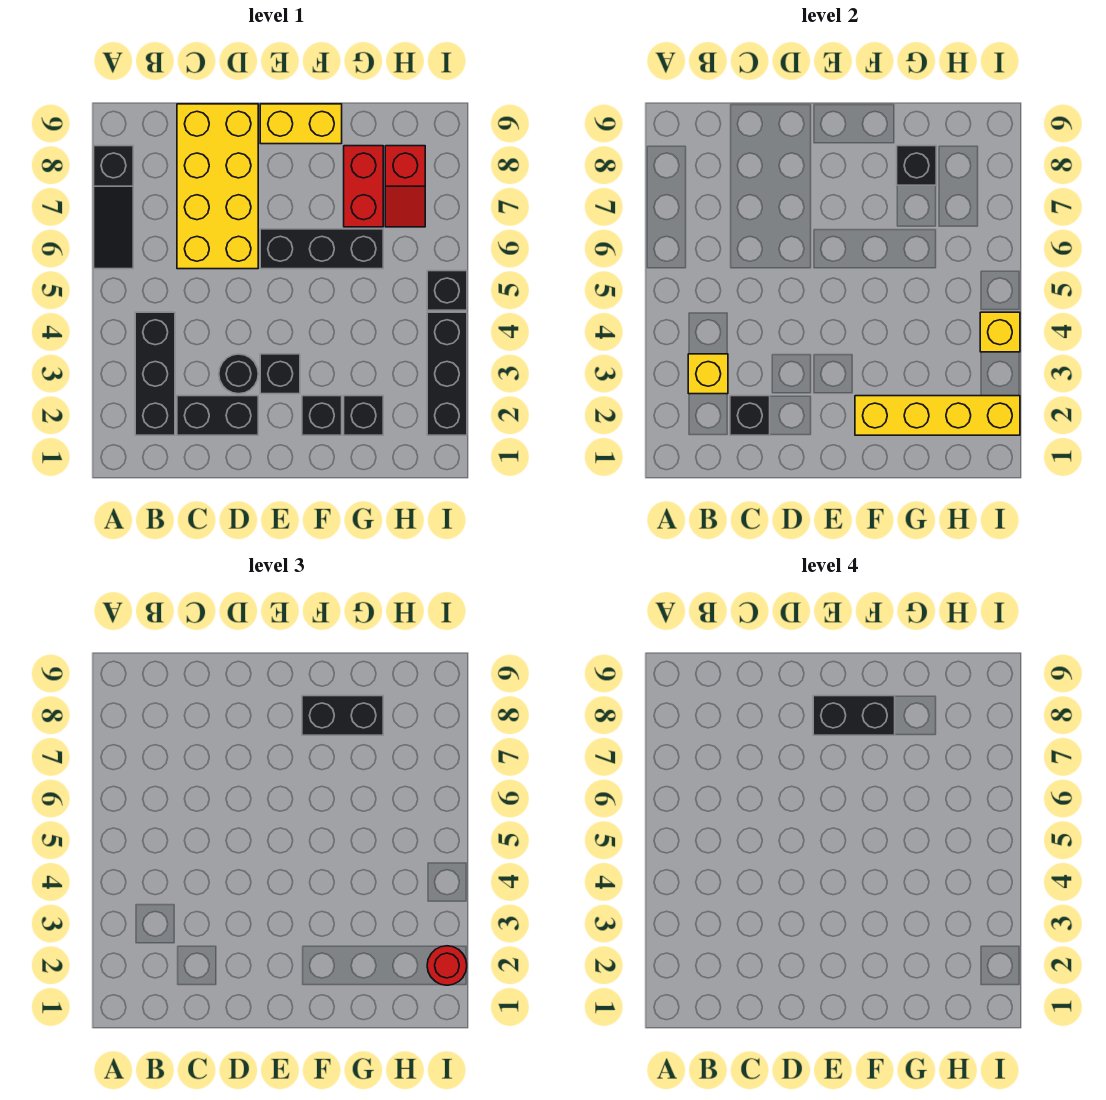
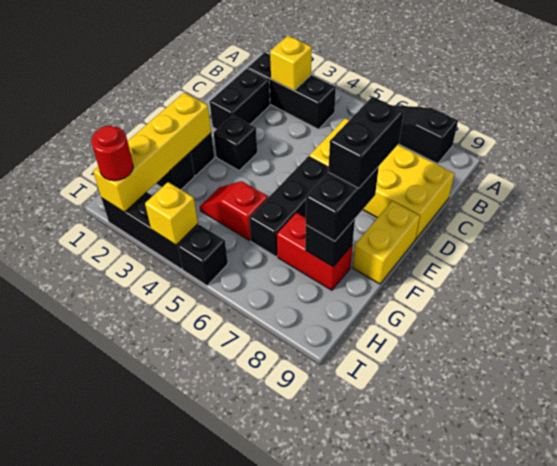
black 1x1 brick [730,396,770,435] -> none
black 1x1 round brick [219,354,258,394] -> none
red 1x2 slope [385,146,425,227] -> red 1x2 slope moved to [200,181,268,240]

